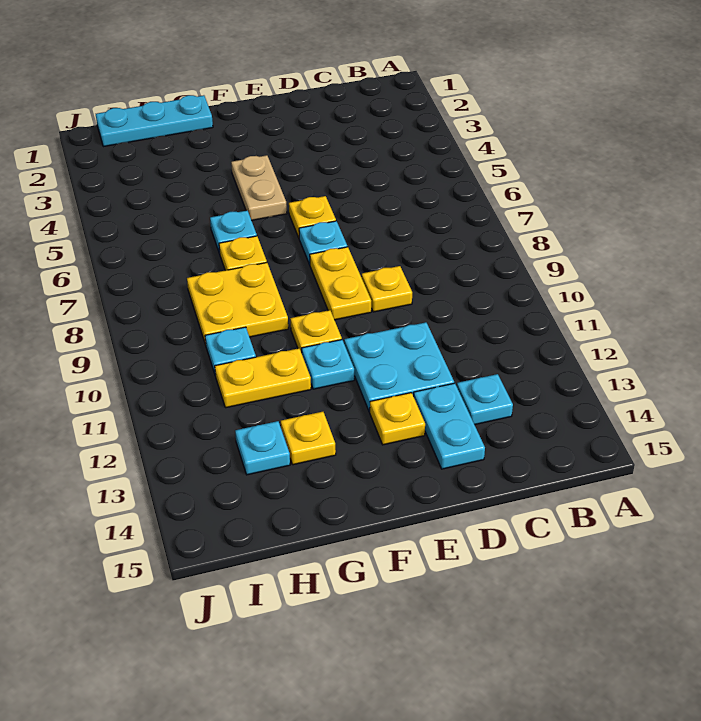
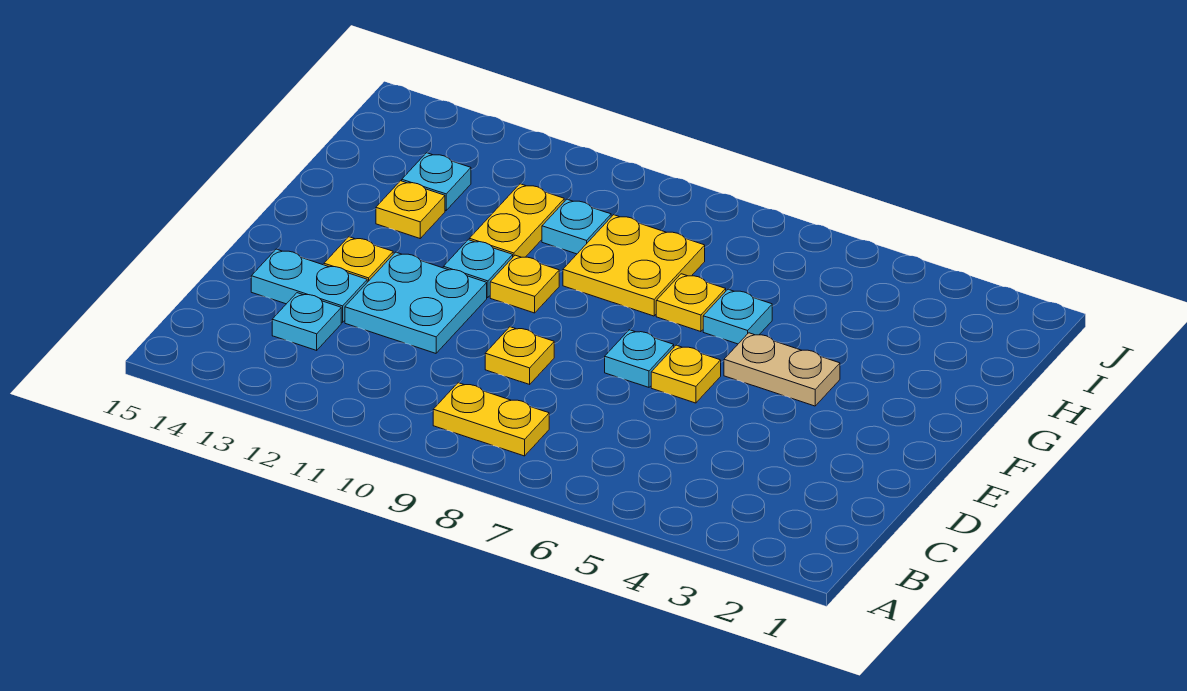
yellow 1x2 plate [310,247,371,320] -> yellow 1x2 plate moved to [433,383,549,456]
cyan 1x3 plate [96,95,213,147] -> none

